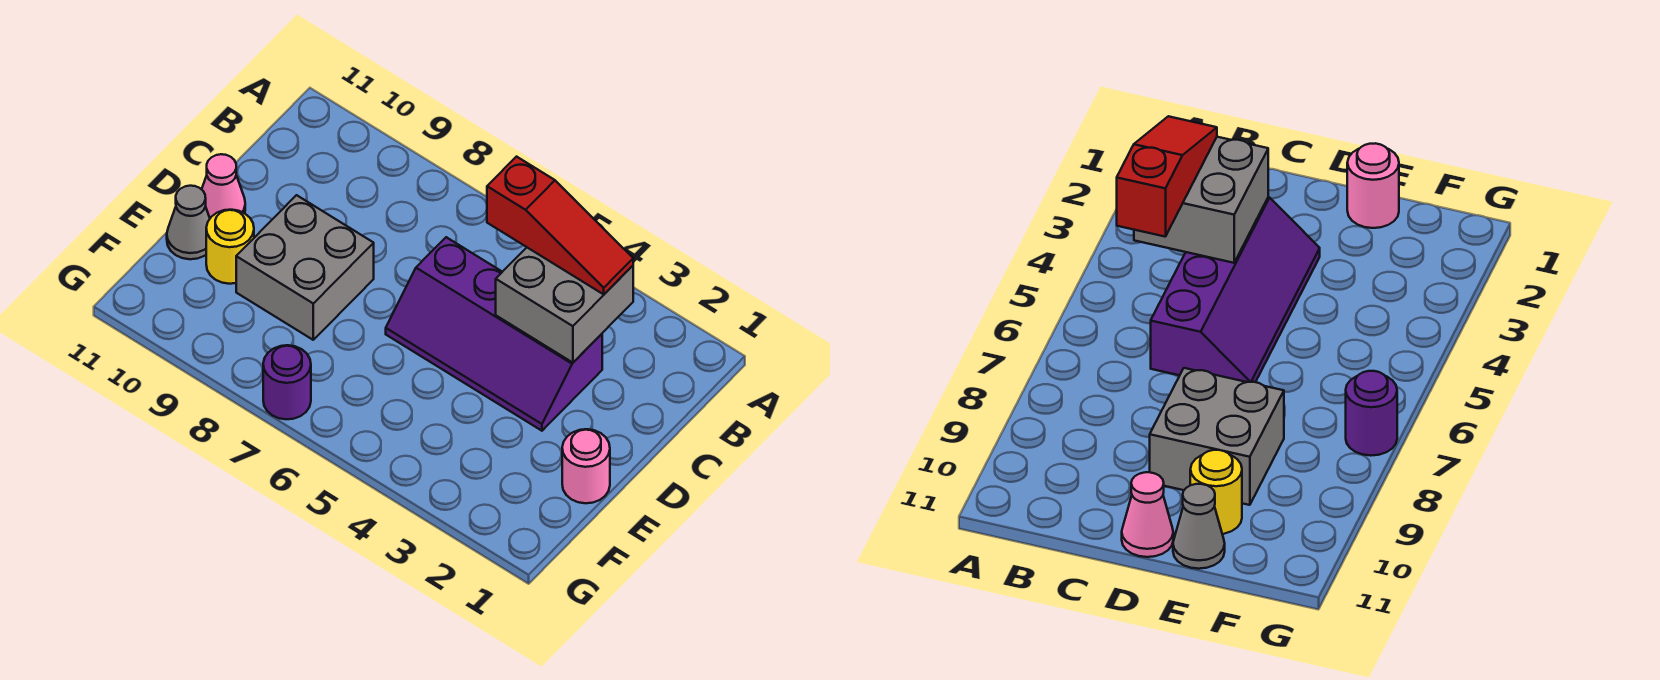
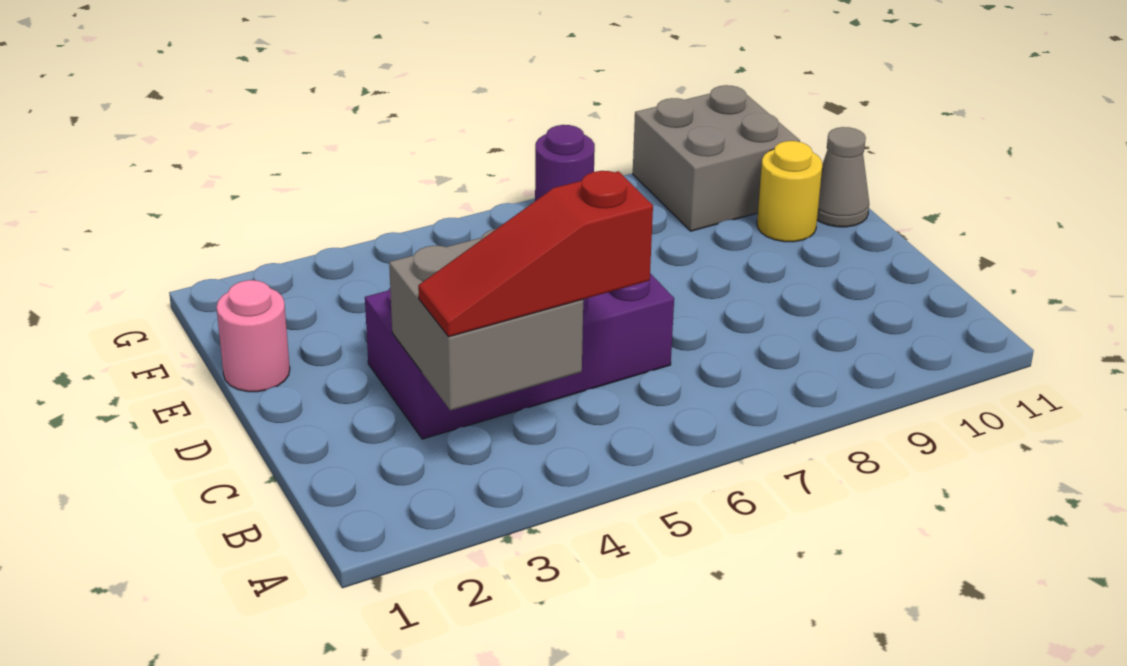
purple 2x4 slope [386,237,602,431] -> purple 2x4 brick [365,273,674,439]
grey 2x2 brick [236,195,374,340] -> grey 2x2 brick moved to [633,85,800,231]
pink 1x1 cone [202,154,245,218] -> none

